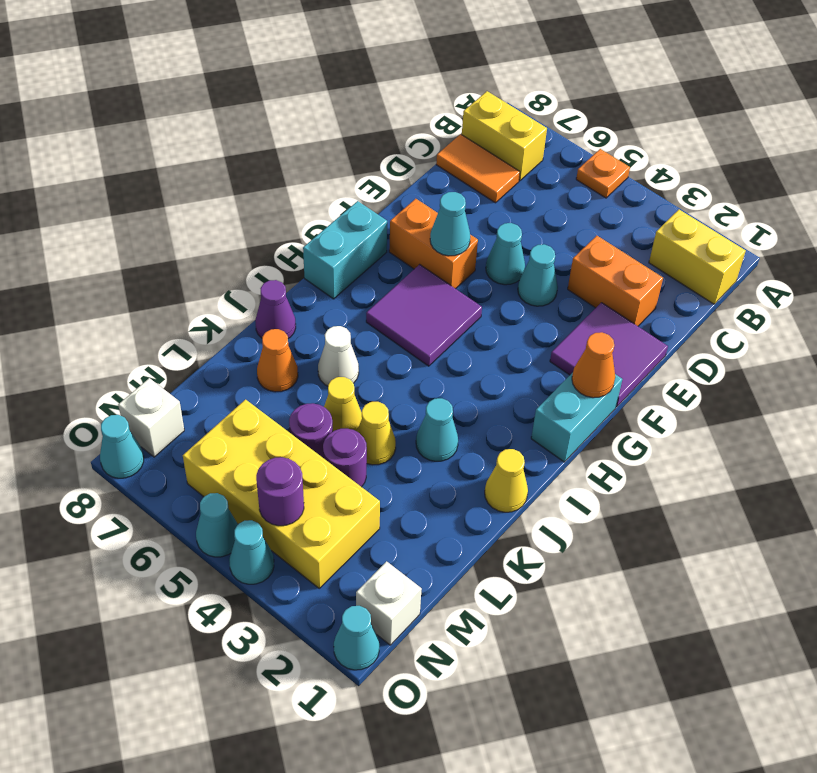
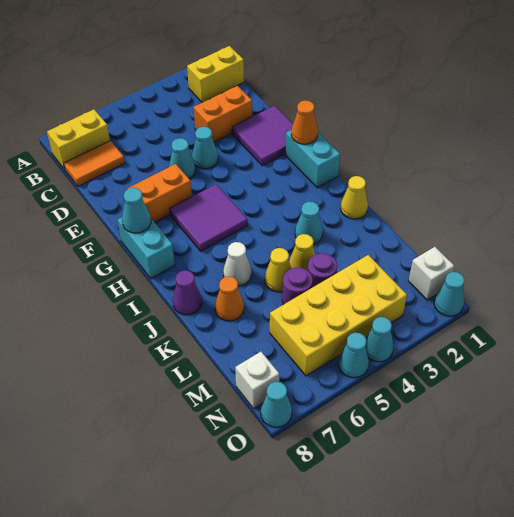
orange 1x1 plate [576,149,630,198] -> none
cyan 1x1 cone [430,192,470,256] -> cyan 1x1 cone moved to [122,188,151,233]
purple 1x1 round brick [256,457,304,526] -> none

